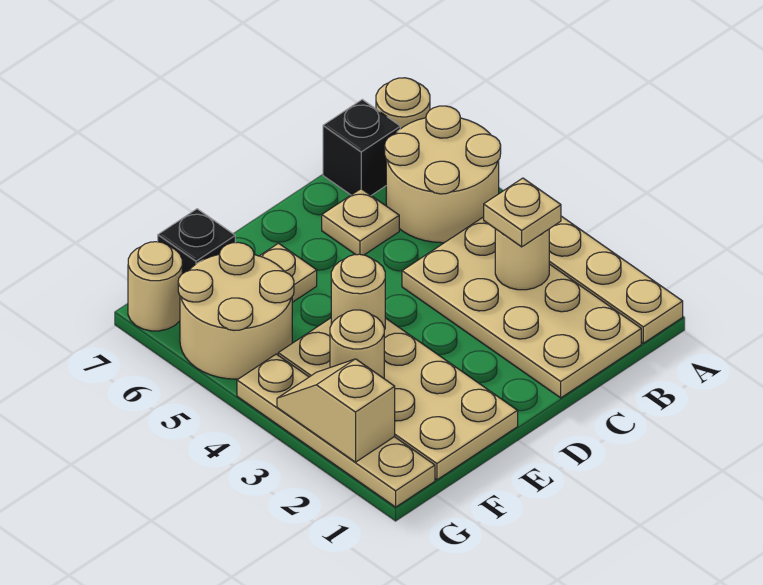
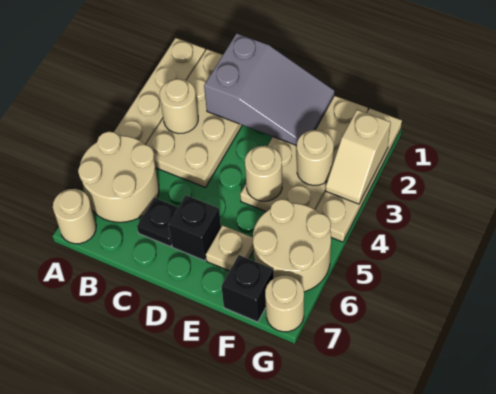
tan 1x1 plate [484,178,561,247] -> none
black 1x1 brick [323,100,400,196] -> black 1x1 brick moved to [168,195,221,261]
none -> grey 2x3 slope [204,33,335,146]
tan 1x1 plate [322,189,399,255] -> black 1x1 plate [137,198,178,247]

